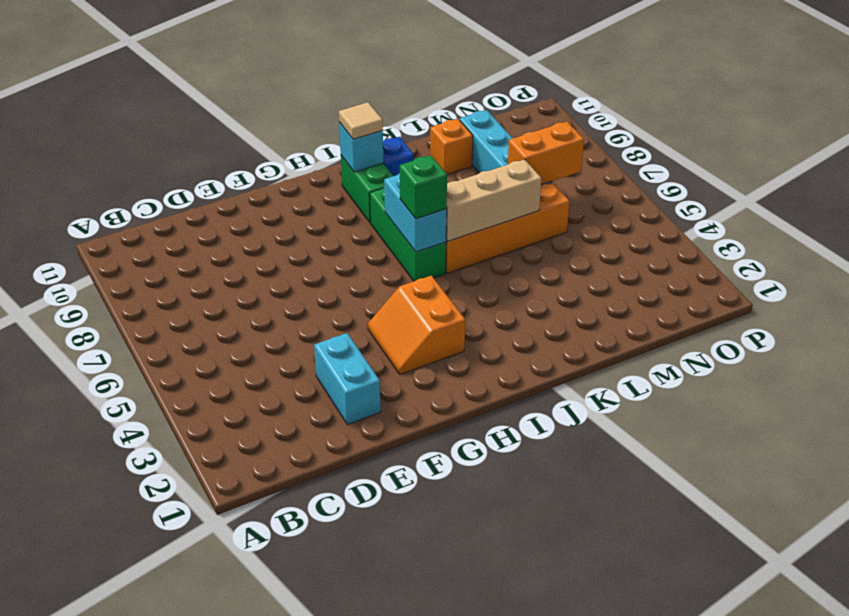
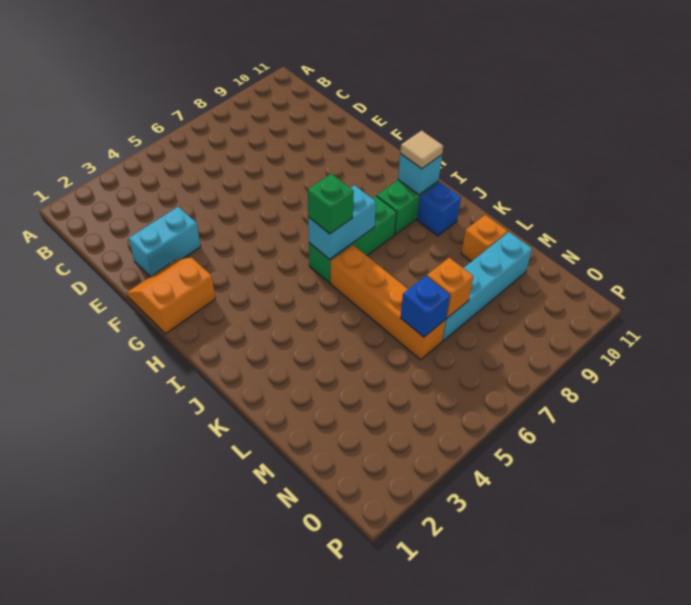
orange 2x2 slope [368,276,465,374] -> orange 2x2 slope moved to [127,258,215,334]
tan 1x3 brick [446,159,541,241] -> none
none -> blue 1x1 brick [400,276,450,337]
orange 1x2 brick [508,122,584,185] -> orange 1x1 brick [427,258,473,318]

